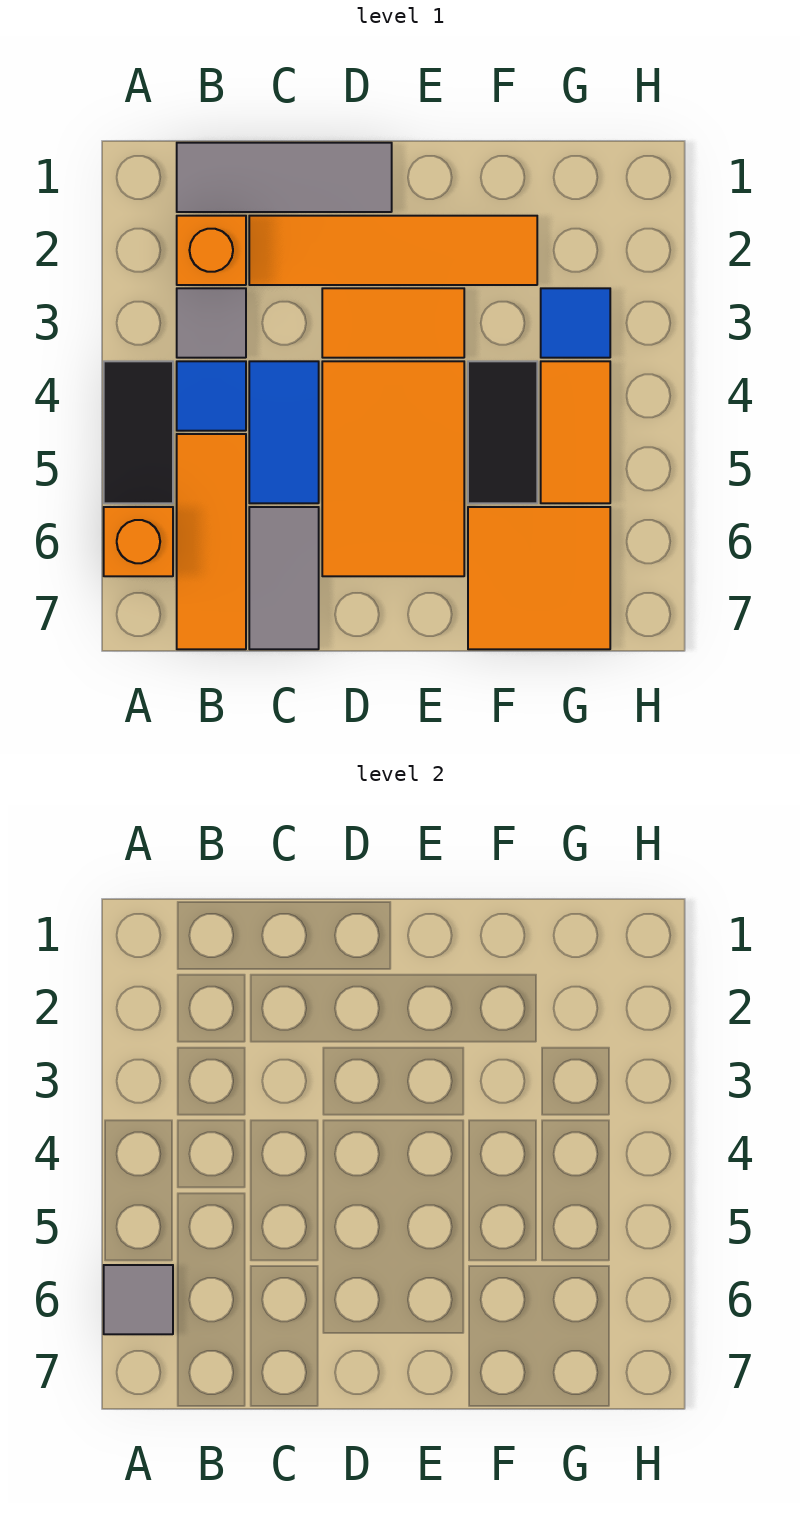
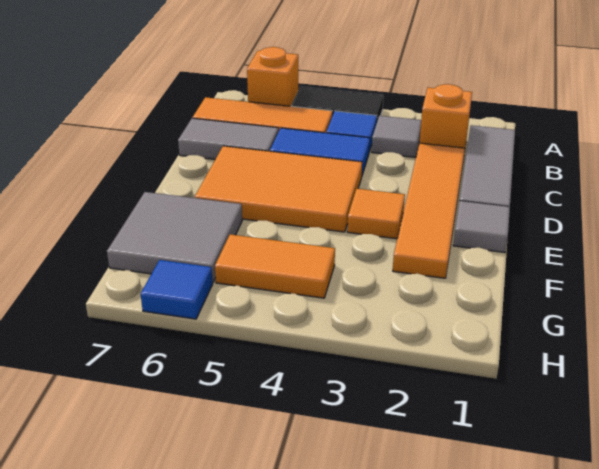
grey 1x1 tile [104,1265,173,1334] -> grey 1x1 tile moved to [453,201,510,253]
orange 1x2 tile [322,288,464,358] -> orange 1x1 tile [347,189,405,239]
black 1x2 tile [468,361,537,503] -> none
orange 2x2 tile [468,507,610,649] -> grey 2x2 tile [107,192,242,283]
blue 1x1 tile [541,288,610,358] -> blue 1x1 tile moved to [141,260,213,319]

